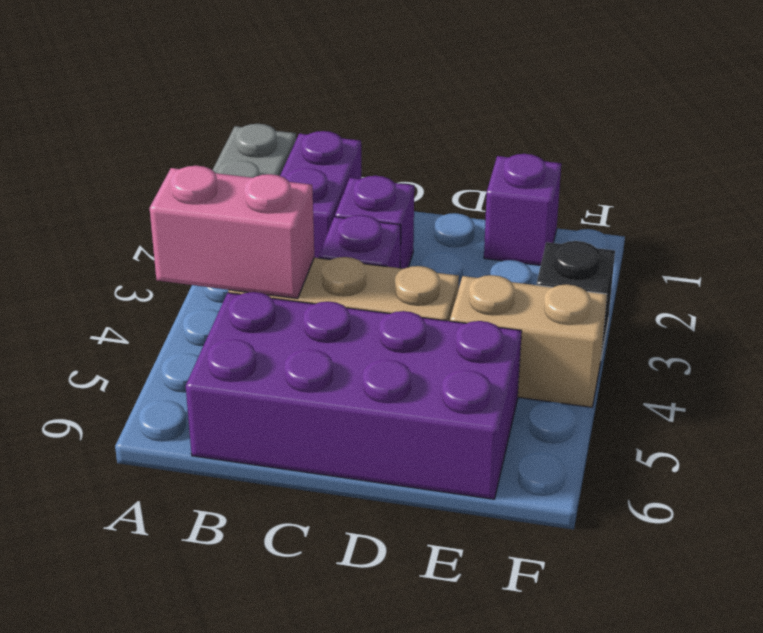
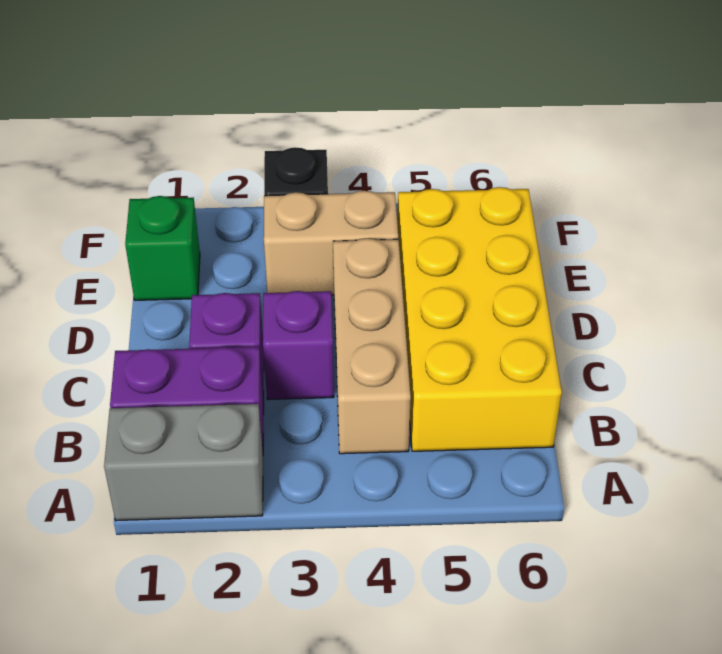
pink 1x2 brick [150,166,314,299] -> none
purple 2x4 brick [186,292,522,499] -> yellow 2x4 brick [397,187,562,451]
purple 1x1 brick [484,154,561,265] -> green 1x1 brick [125,196,200,300]
tan 1x2 brick [450,275,607,407] -> tan 1x2 brick turned to [264,191,398,295]

